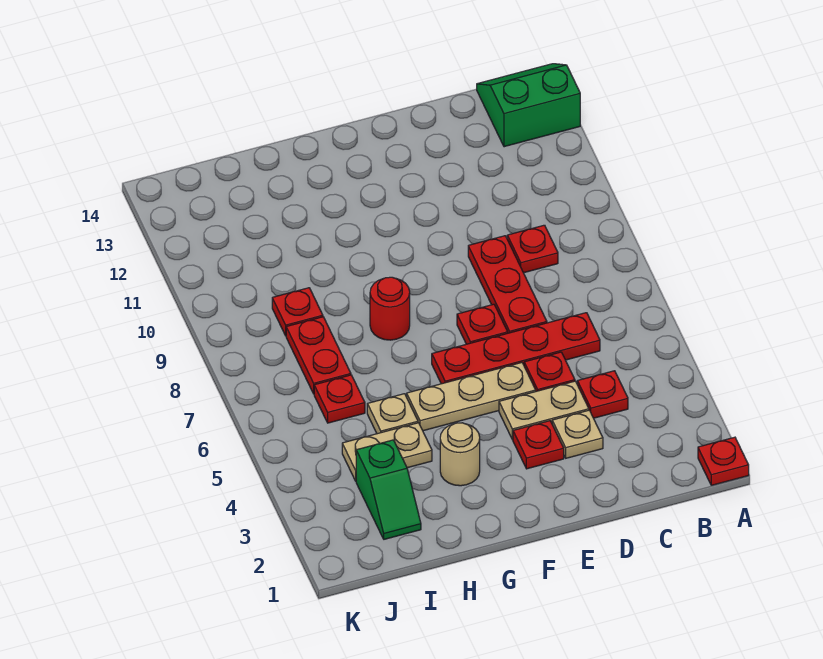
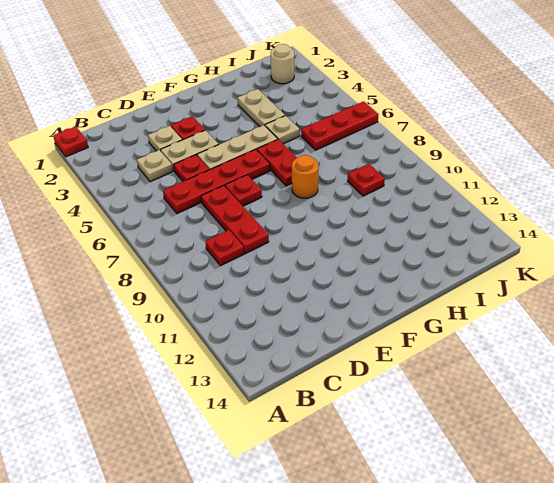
green 2x2 slope [477,64,580,147] -> none
red 1x1 plate [577,371,628,418] -> tan 1x1 plate [137,150,173,182]
tan 1x1 round brick [440,423,480,486] -> tan 1x1 round brick moved to [270,44,294,84]
red 1x1 round brick [370,277,410,340] -> orange 1x1 round brick [292,155,319,198]
tan 1x2 plate [342,423,432,481] -> tan 1x2 plate turned to [238,89,285,127]
green 1x2 slope [356,440,421,539] -> none
red 1x1 plate [314,375,365,423] -> red 1x3 plate [301,101,379,150]
red 1x2 plate [286,317,351,394] -> red 1x2 plate moved to [257,139,297,186]

